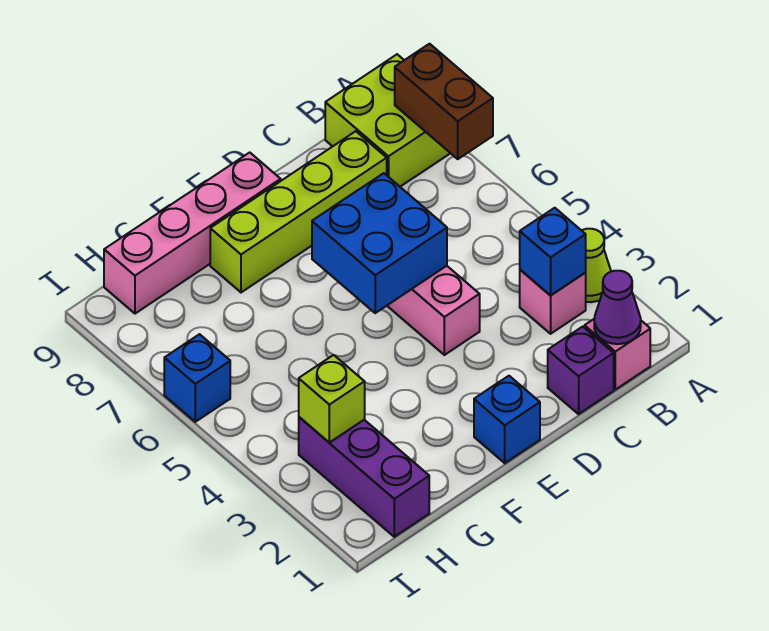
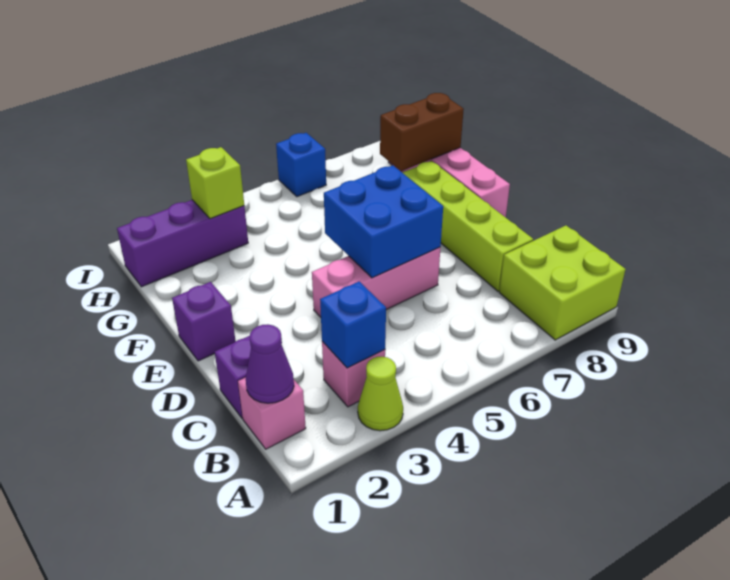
brown 1x2 brick [395,44,493,159] -> brown 1x2 brick moved to [380,93,464,171]
blue 1x1 brick [474,376,540,463] -> purple 1x1 brick [172,282,236,361]

